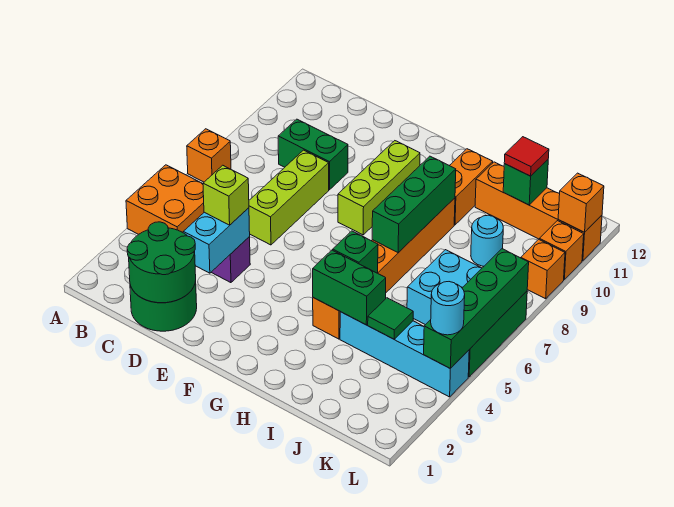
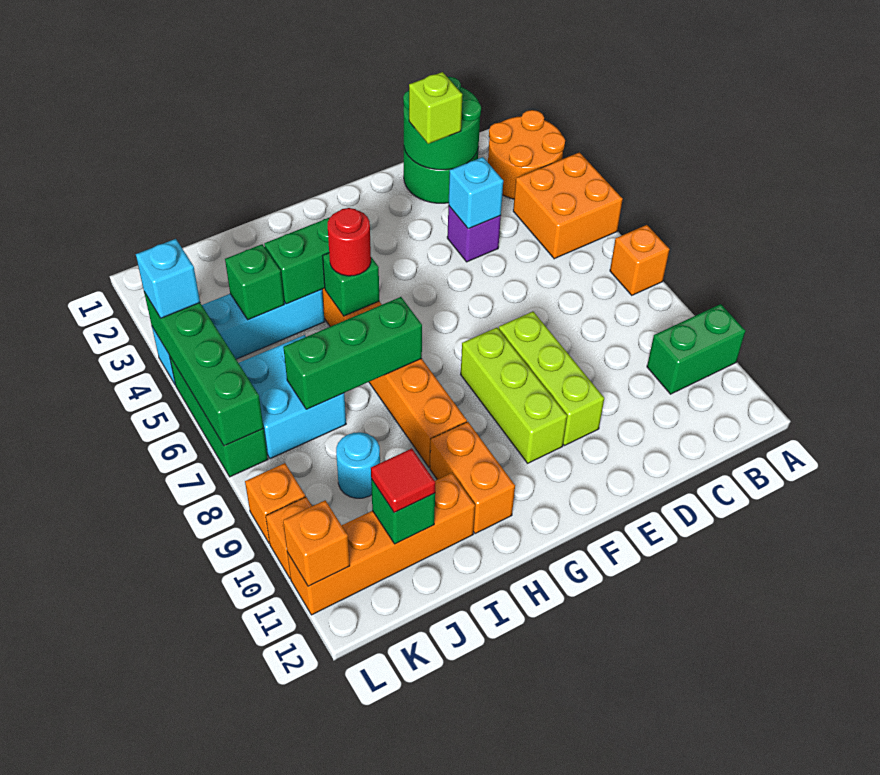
none -> orange 2x2 round brick [488,110,565,199]
green 1x2 brick [278,119,348,190] -> green 1x2 brick moved to [647,304,746,394]
cyan 1x2 brick [183,208,250,273] -> cyan 1x1 brick [449,157,503,229]
lime 1x1 brick [203,165,249,225] -> lime 1x1 brick moved to [409,72,462,144]
lime 1x3 brick [249,150,329,245] -> lime 1x3 brick moved to [499,312,604,446]
none -> red 1x1 round brick [328,208,371,276]
green 1x3 brick [372,156,456,253] -> green 1x3 brick turned to [283,297,422,409]
green 1x1 tile [368,298,413,339] -> green 1x1 brick [225,244,284,320]
cyan 1x1 round brick [431,282,465,335] -> cyan 1x1 brick [136,239,200,318]

